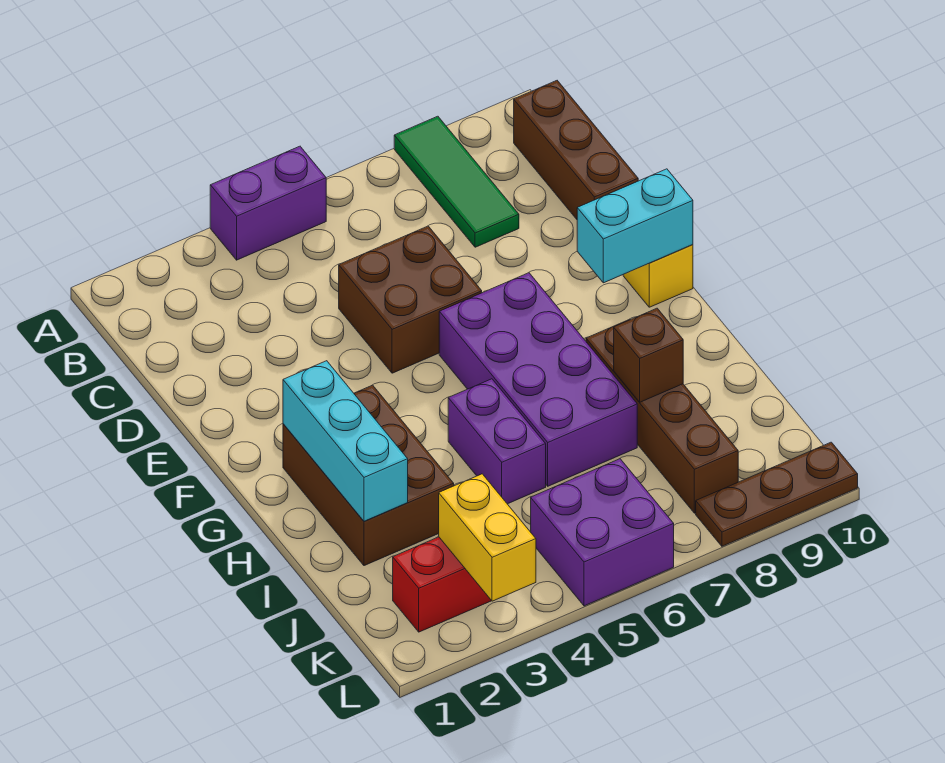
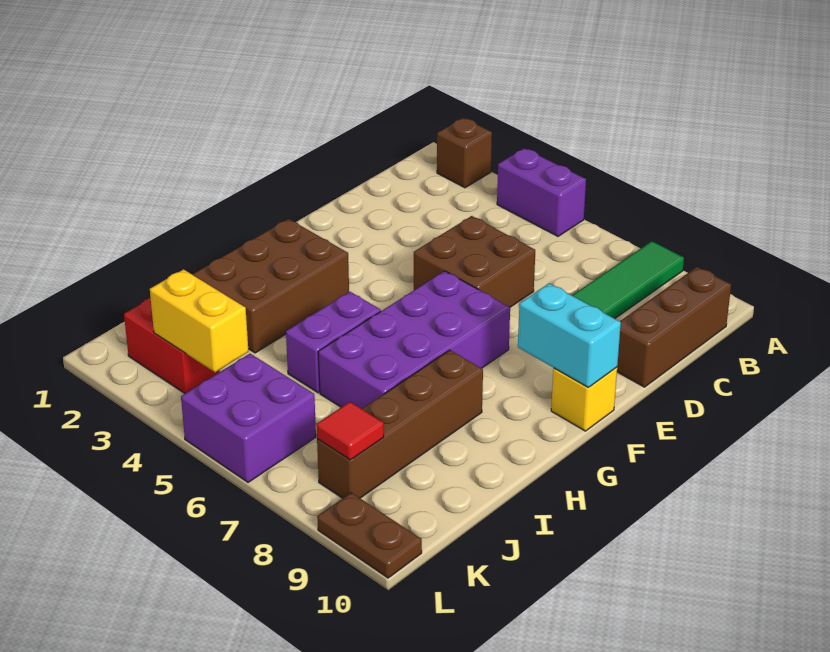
cyan 1x3 brick [283,361,408,521] -> none
brown 1x1 brick [614,308,683,402] -> brown 1x1 brick moved to [437,118,492,188]
yellow 1x2 brick [439,474,536,601] -> yellow 1x2 brick turned to [150,269,248,372]
none -> red 1x1 tile [316,402,384,460]
brown 1x3 plate [696,442,858,546] -> brown 1x2 plate [317,493,422,578]

